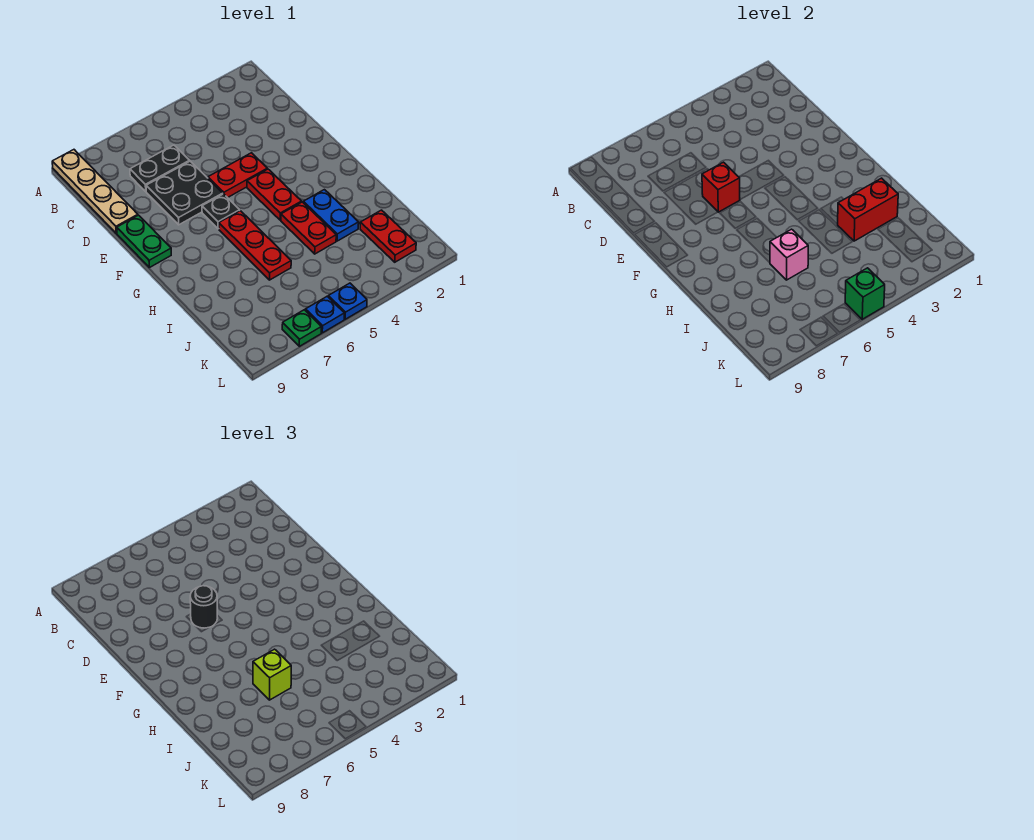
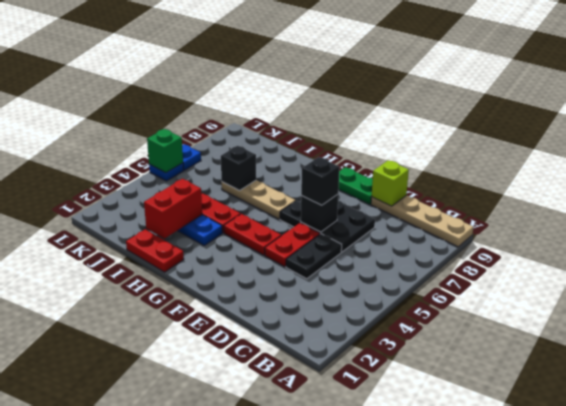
black 1x2 plate [130,145,189,191] -> black 1x2 plate moved to [286,234,342,279]
red 1x1 brick [702,162,740,212] -> black 1x1 brick [301,194,338,232]
black 1x1 round brick [190,586,218,628] -> black 1x1 brick [301,157,339,205]
red 1x3 plate [219,211,291,280] -> tan 1x3 plate [222,180,296,219]
pink 1x1 brick [770,229,808,280] -> black 1x1 brick [221,146,256,191]
lime 1x1 brick [253,649,291,700] -> lime 1x1 brick moved to [372,160,409,206]
red 1x2 plate [360,210,416,262] -> red 1x2 plate moved to [126,229,184,272]
green 1x1 plate [282,310,321,346] -> none

